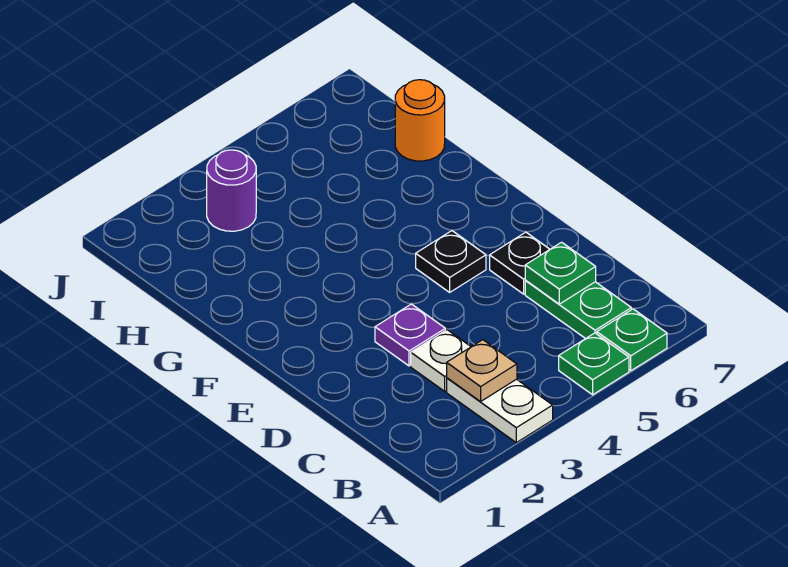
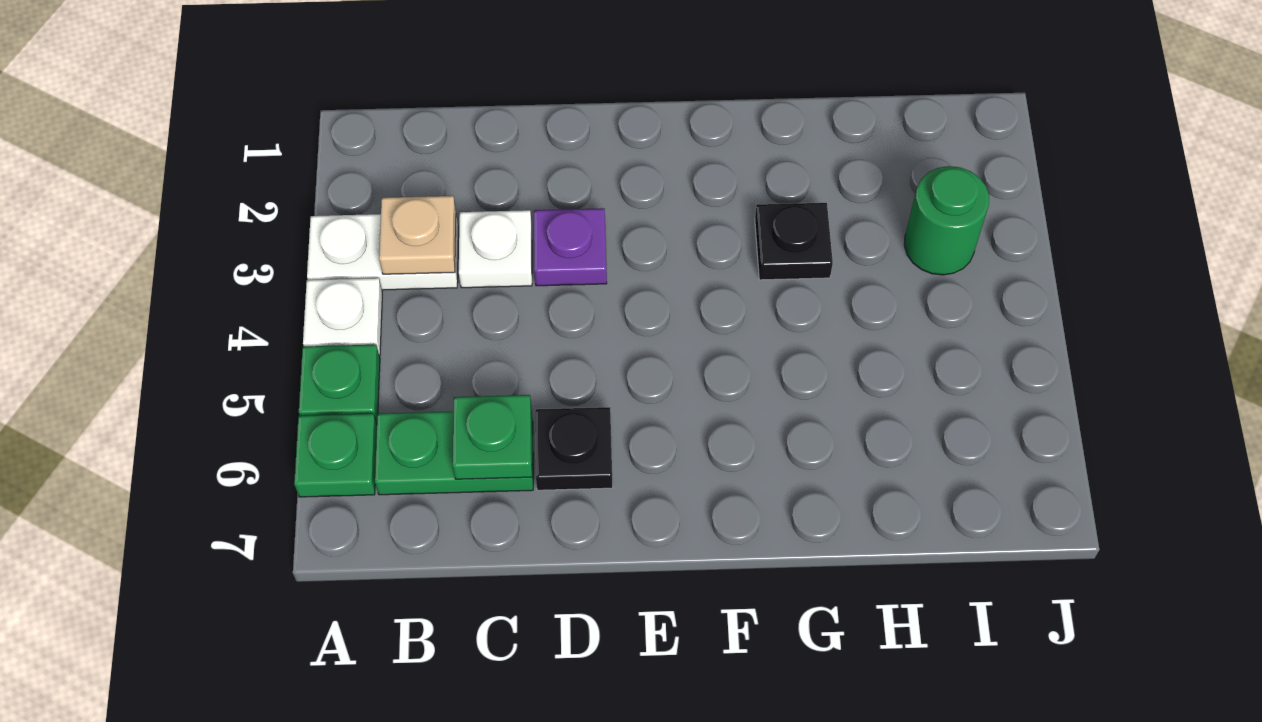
none -> white 1x1 plate [303,278,382,356]
black 1x1 plate [416,231,486,292] -> black 1x1 plate moved to [755,203,833,280]
orange 1x1 round brick [395,80,445,161] -> none
purple 1x1 round brick [207,150,256,231] -> green 1x1 round brick [904,166,989,275]

